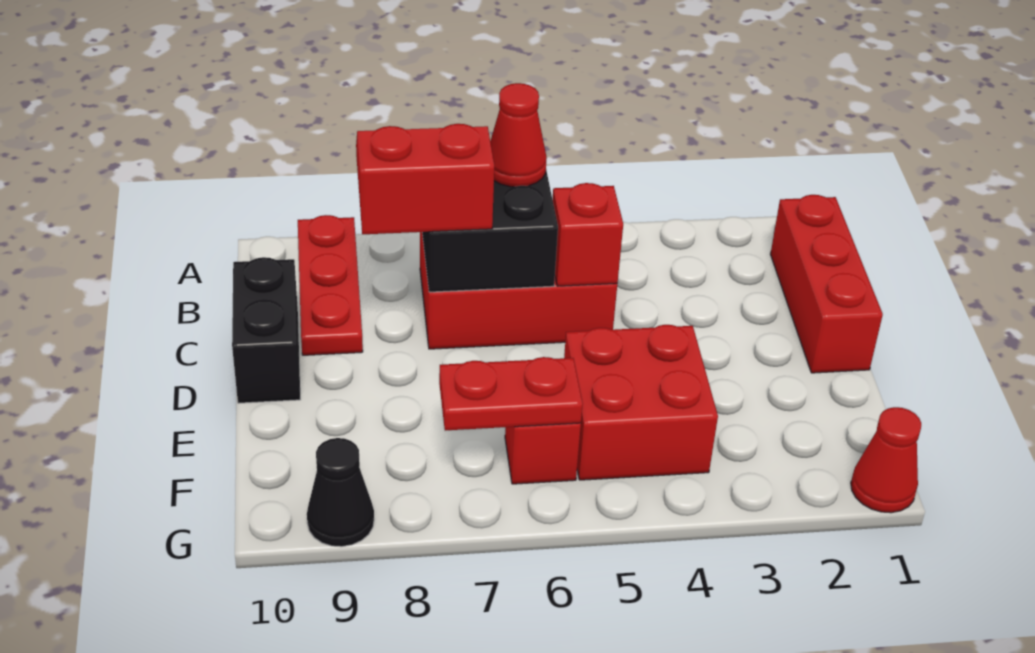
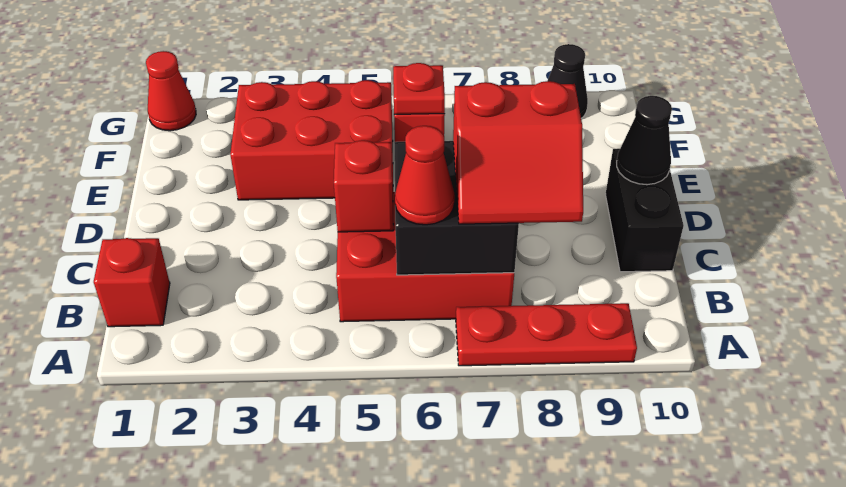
red 1x3 plate [298,215,363,355] -> red 1x3 plate turned to [456,303,637,366]
red 1x3 brick [770,195,883,373] -> red 1x1 brick [94,238,170,327]
none -> black 1x1 cone [617,96,672,185]
red 2x2 brick [564,325,718,480] -> red 2x3 brick [230,80,393,200]
red 1x2 plate [439,357,583,431] -> red 1x1 plate [393,63,445,114]

